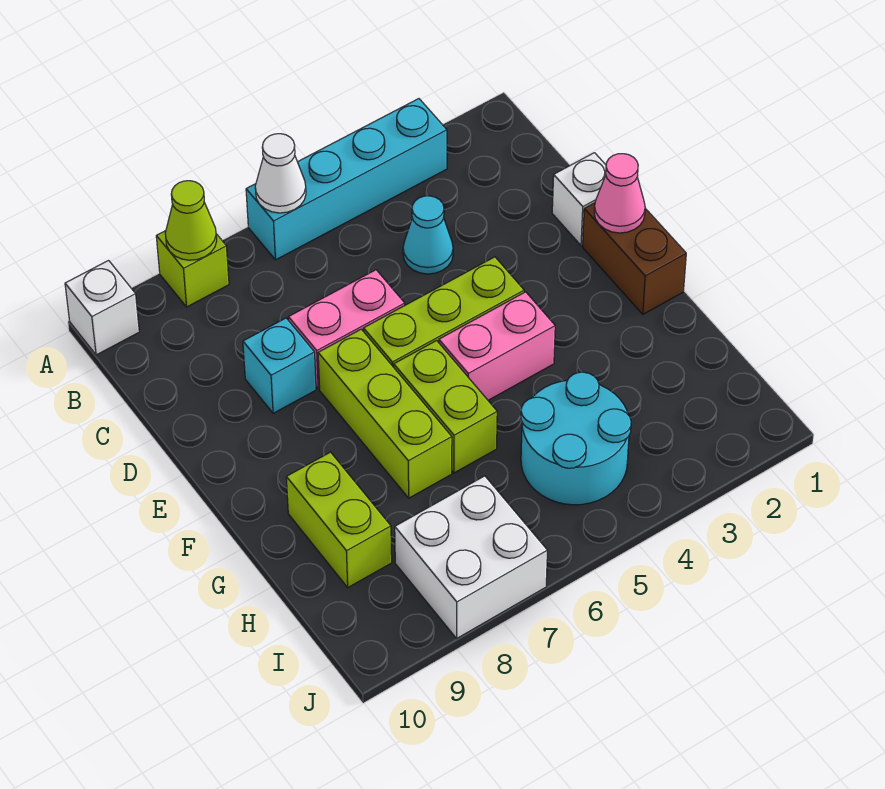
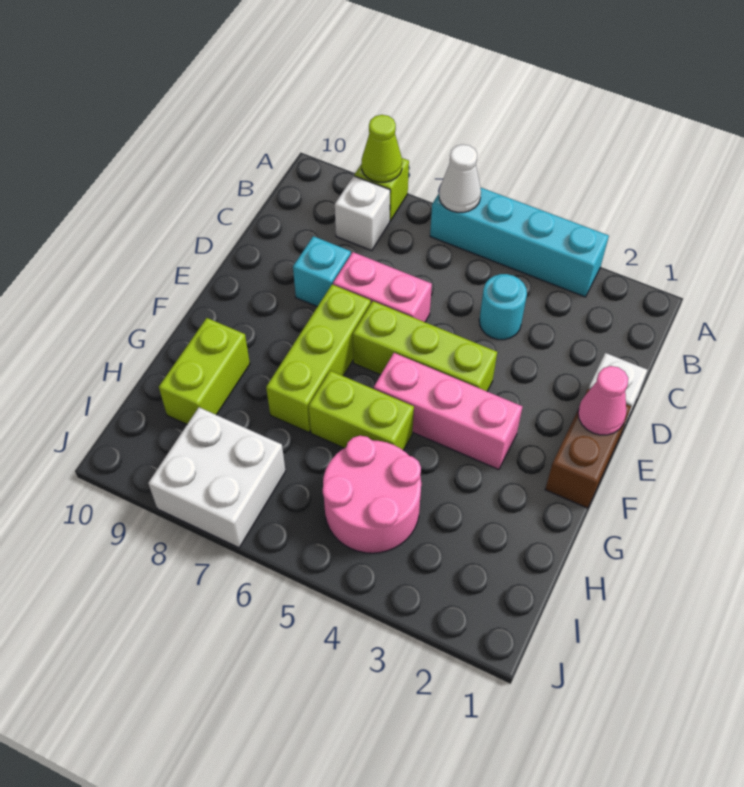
white 1x1 brick [65,261,139,355] -> white 1x1 brick moved to [335,176,390,251]
cyan 1x1 cone [403,196,453,274] -> cyan 1x1 round brick [479,274,527,340]
pink 1x2 brick [439,292,555,400] -> pink 1x3 brick [374,353,522,470]
lime 1x2 brick [394,341,497,473] -> lime 1x2 brick turned to [309,371,414,451]
cyan 2x2 round brick [521,372,631,505] -> pink 2x2 round brick [323,436,421,553]

